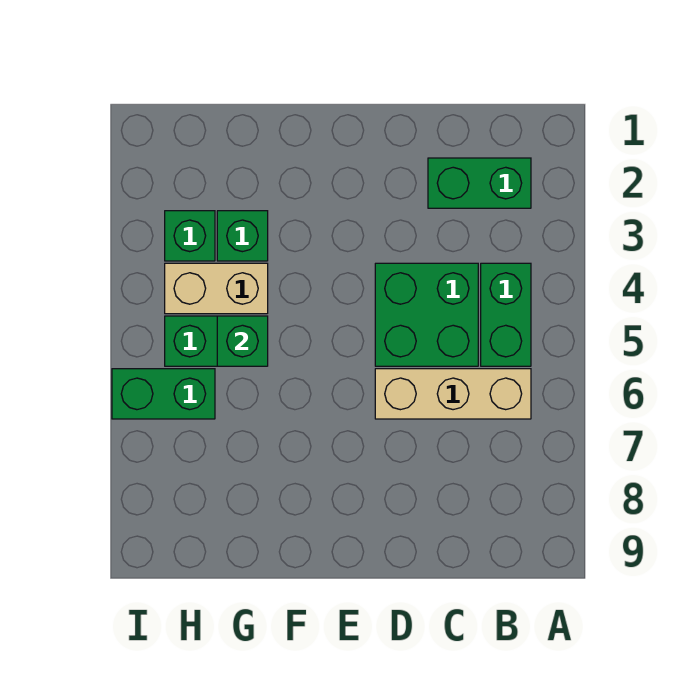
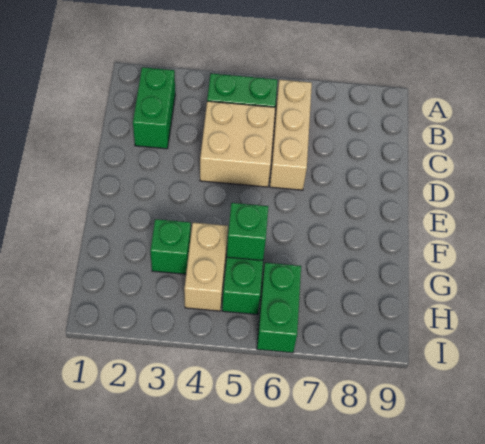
green 2x2 brick [375,263,478,366] -> tan 2x2 brick [200,101,275,187]
green 1x1 brick [165,211,215,261] -> none

